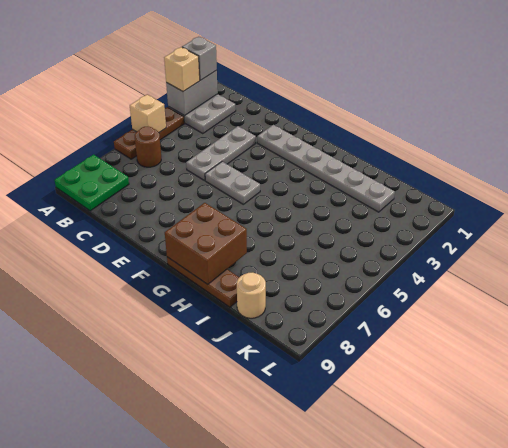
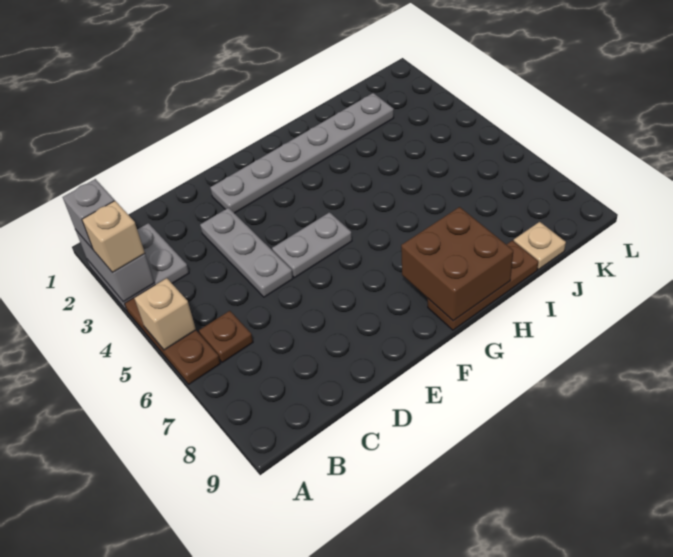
green 2x2 plate [55,155,129,211] -> none
brown 1x1 round brick [135,127,161,167] -> brown 1x1 plate [199,311,253,363]
tan 1x1 round brick [237,273,266,318] -> tan 1x1 plate [514,222,566,269]

